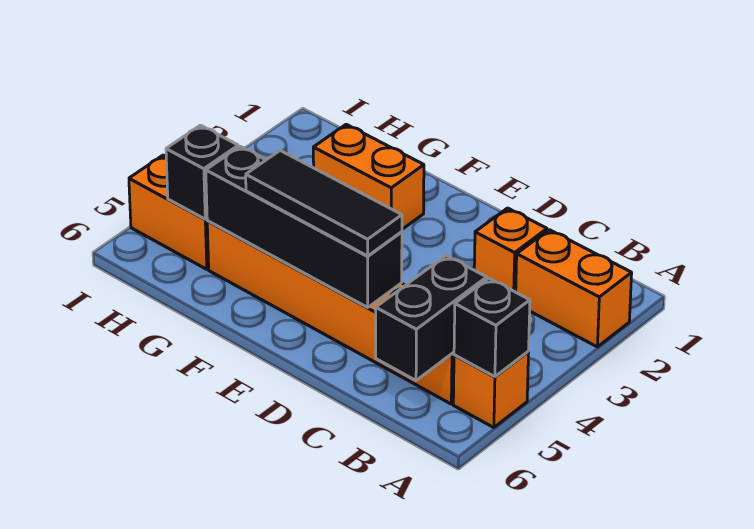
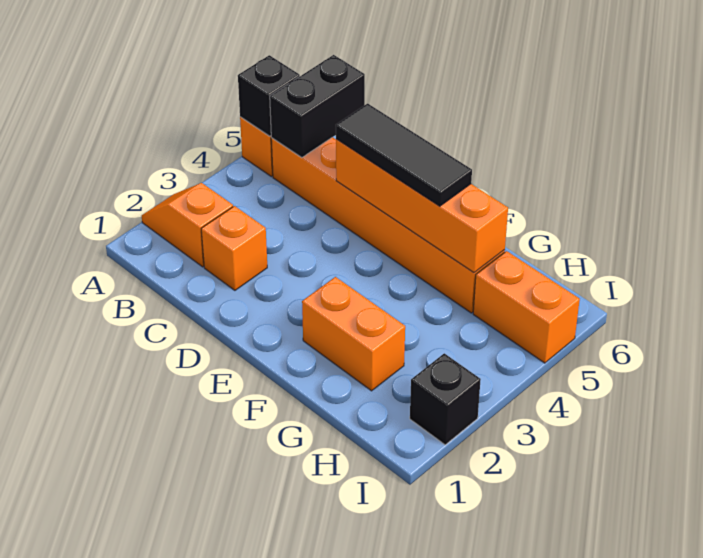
orange 1x2 brick [516,230,632,347] -> orange 1x2 slope [142,183,233,267]
black 1x4 brick [206,146,402,307] -> orange 1x4 brick [336,139,508,273]
black 1x1 brick [166,125,238,219] -> black 1x1 brick moved to [410,353,481,445]

